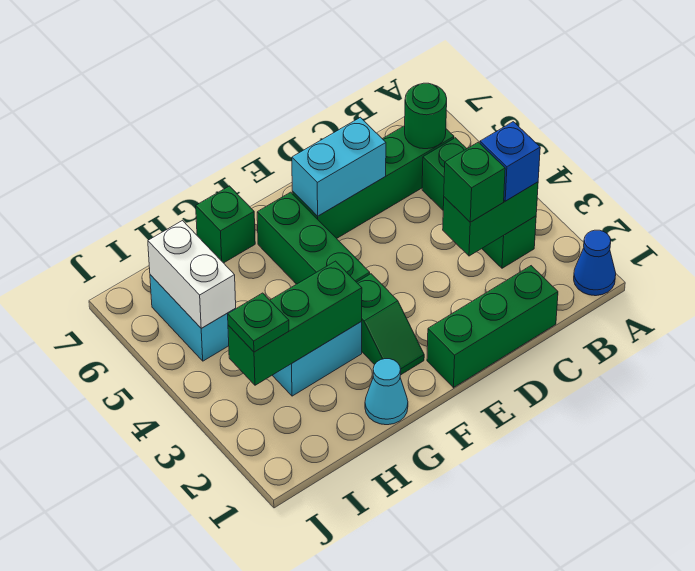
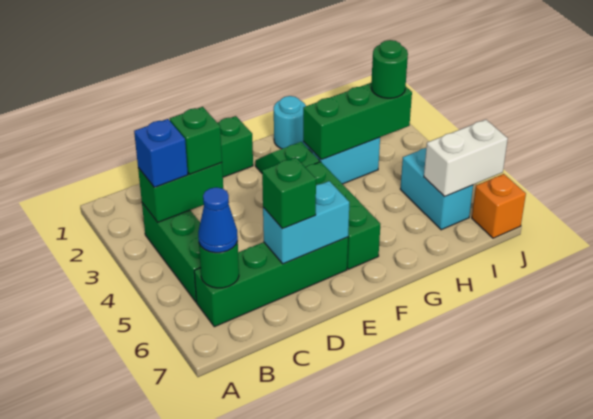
blue 1x1 cone [574,230,616,296] -> blue 1x1 cone moved to [198,187,238,253]
cyan 1x1 cone [365,359,408,425] -> cyan 1x1 round brick [274,96,306,149]
green 1x1 brick [196,186,255,263] -> green 1x1 brick moved to [262,157,316,229]
green 1x1 plate [228,293,289,352] -> green 1x1 round brick [371,40,408,98]
white 1x2 brick [148,221,236,328] -> white 1x2 brick turned to [424,120,508,197]
none -> orange 1x1 brick [472,174,526,238]

